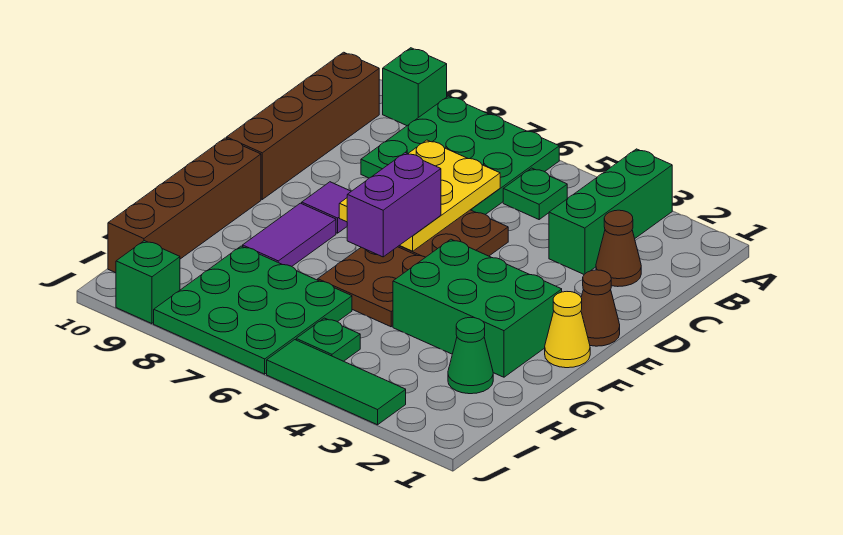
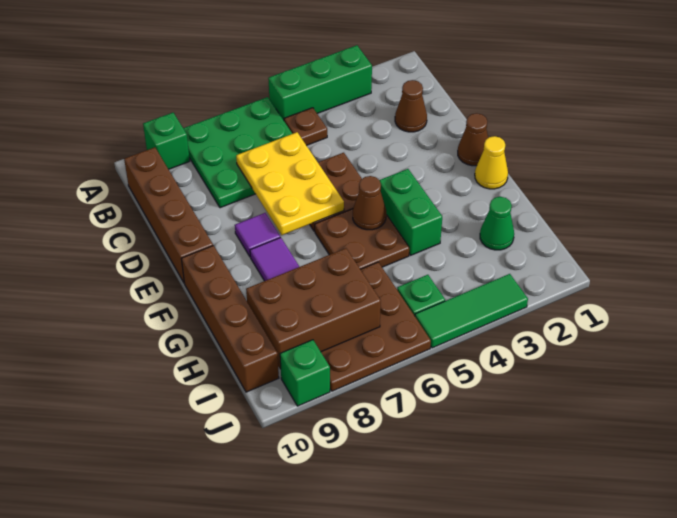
green 1x3 brick [549,149,672,274] -> green 1x3 brick turned to [268,45,372,120]
green 1x1 plate [503,168,567,219] -> brown 1x1 plate [284,108,327,146]
purple 1x2 brick [347,153,441,257] -> none
green 2x3 brick [393,239,562,377] -> green 1x2 brick [380,169,442,255]
none -> brown 1x1 cone [353,176,386,230]
green 3x3 plate [154,246,352,374] -> brown 3x3 plate [321,262,431,391]
none -> brown 2x3 brick [246,248,381,369]

